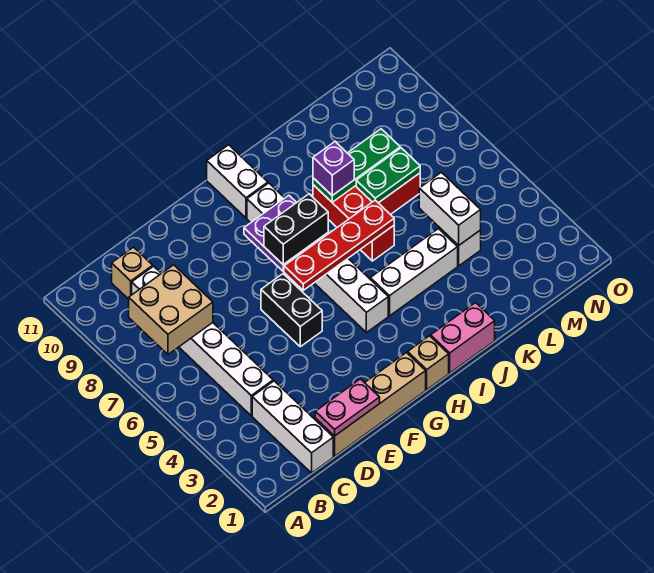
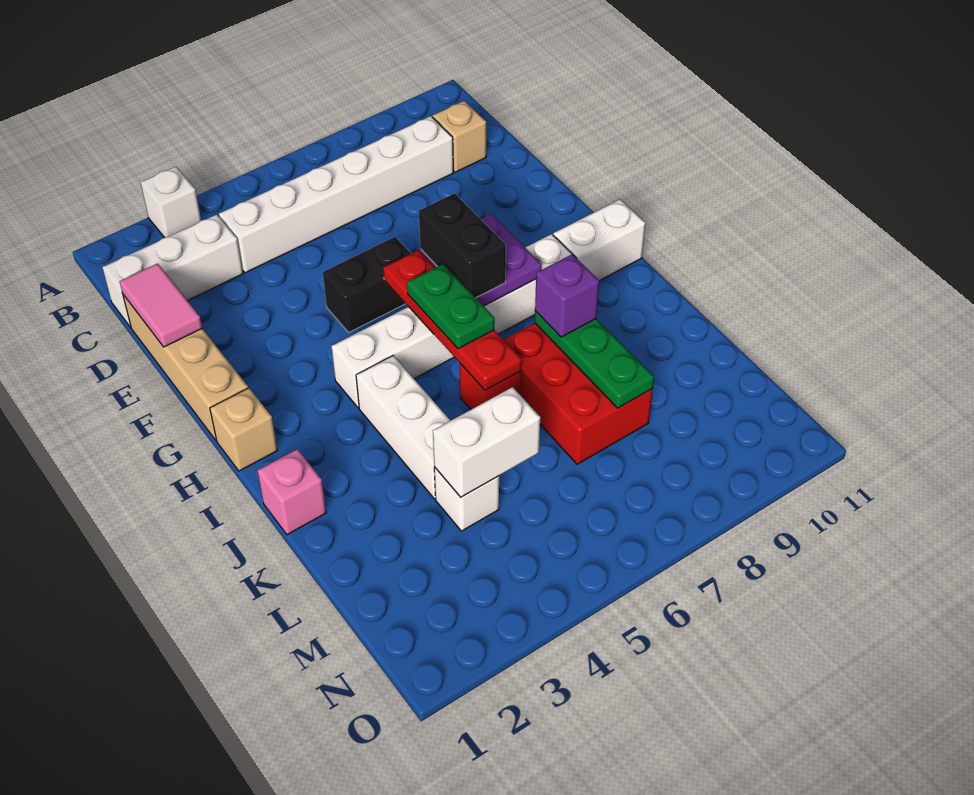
none -> white 1x1 brick [141,167,201,238]
tan 2x2 brick [129,265,213,354] -> none
pink 1x2 plate [315,379,380,436] -> pink 1x2 tile [120,264,202,347]
pink 1x2 brick [431,303,495,373] -> pink 1x1 brick [258,449,326,535]
green 1x2 plate [356,148,420,203] -> green 1x2 plate moved to [407,264,495,349]

